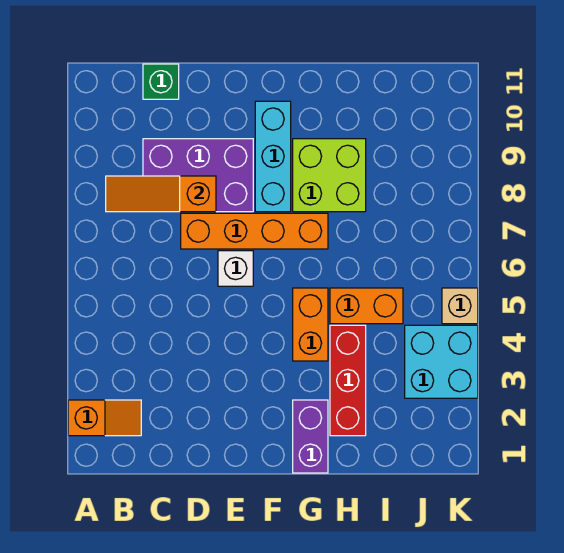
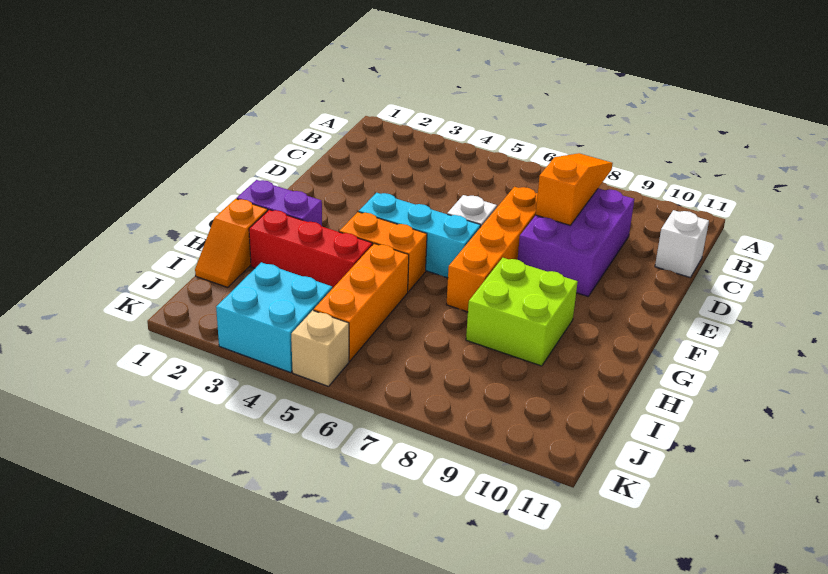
orange 1x2 slope [68,400,141,436] -> orange 1x2 slope moved to [195,199,268,287]
green 1x1 brick [143,64,179,99] -> white 1x1 brick [655,210,709,277]
cyan 1x3 brick [255,101,291,212] -> cyan 1x3 brick moved to [359,193,481,278]
orange 1x2 brick [330,288,403,324] -> orange 1x3 brick [314,243,409,361]

